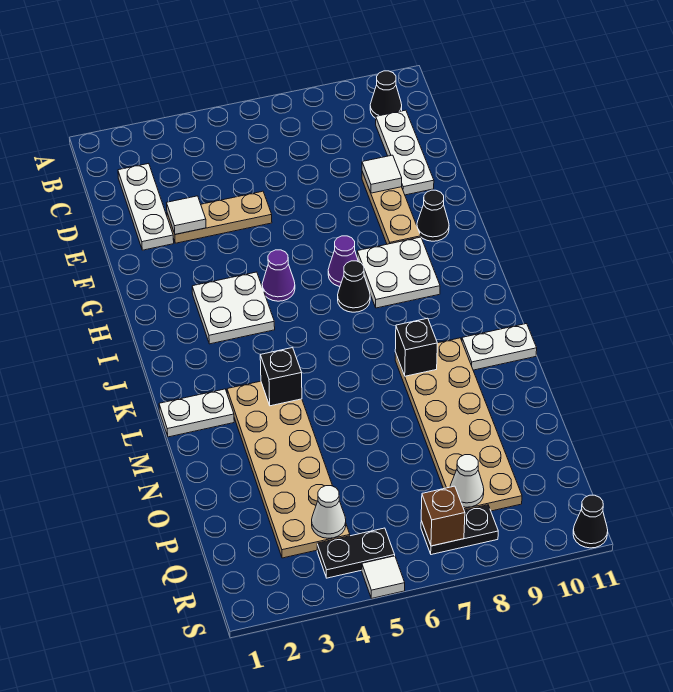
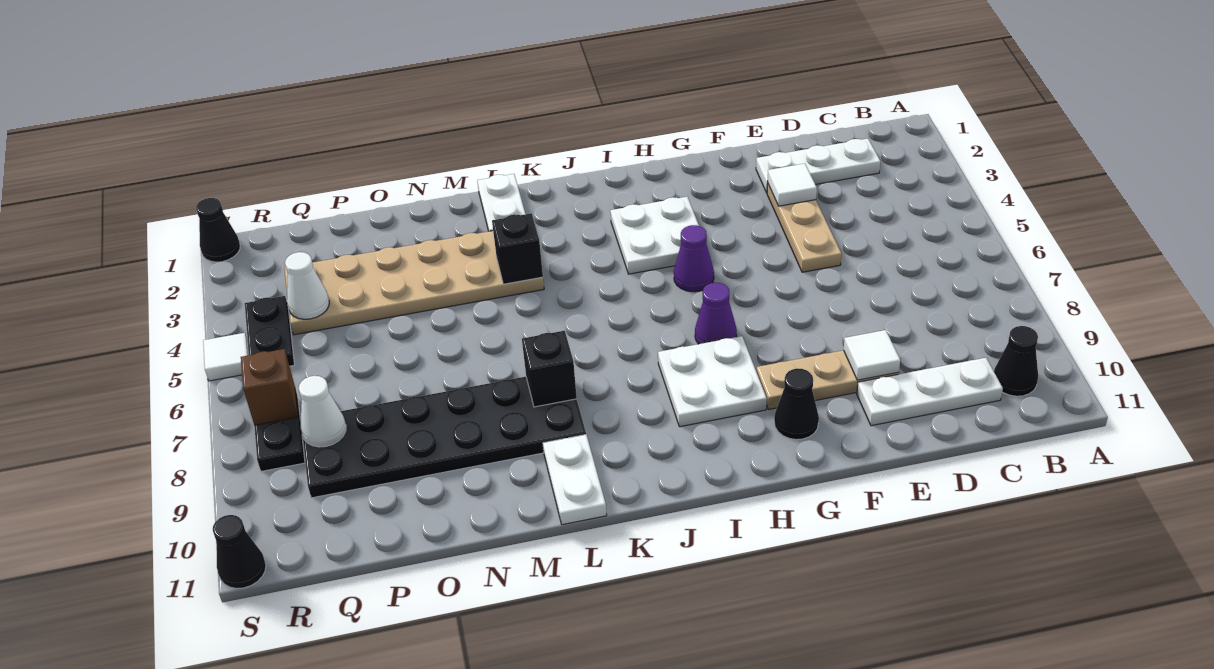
black 1x1 cone [338,261,370,312] -> black 1x1 cone moved to [196,198,240,262]
tan 2x6 plate [395,338,522,511] -> black 2x6 plate [302,377,586,498]

